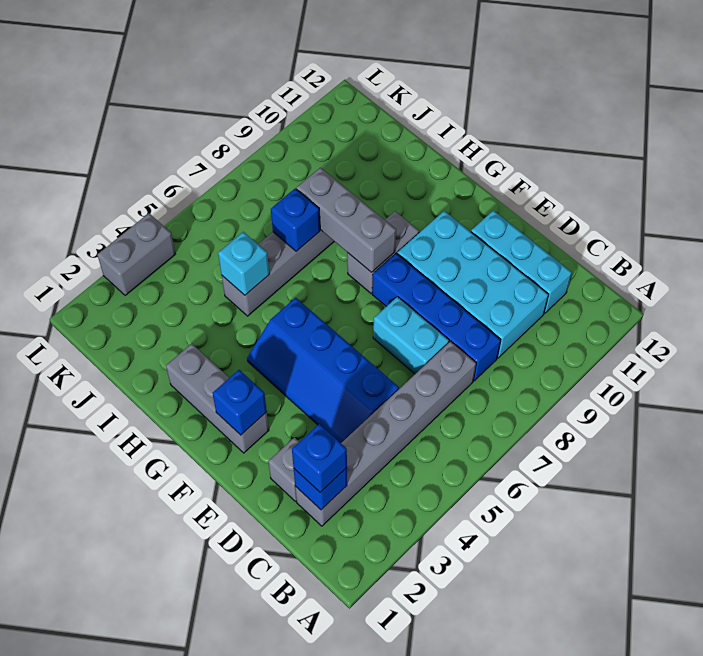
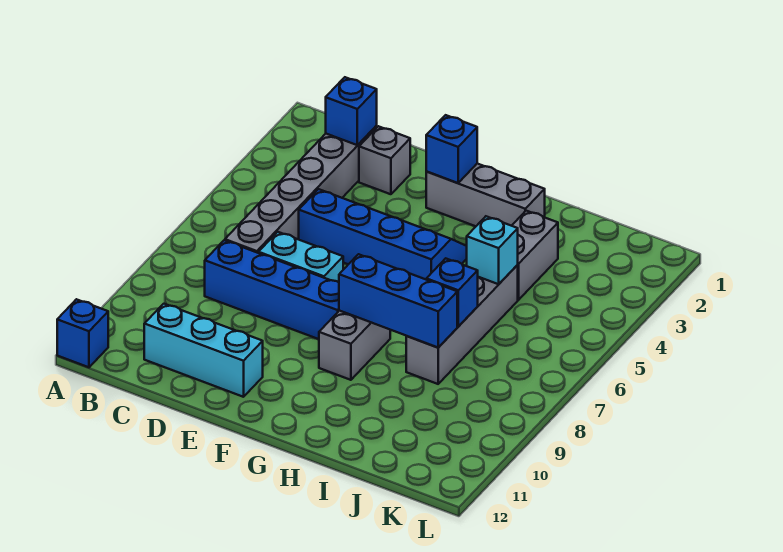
blue 1x1 brick [292,424,347,492] -> blue 1x1 brick moved to [57,299,108,367]
cyan 2x4 brick [397,211,549,358] -> none
grey 1x3 brick [296,168,396,272] -> blue 1x3 brick [339,254,457,348]
grey 1x2 brick [97,213,175,296] -> grey 1x2 brick moved to [512,211,558,300]

